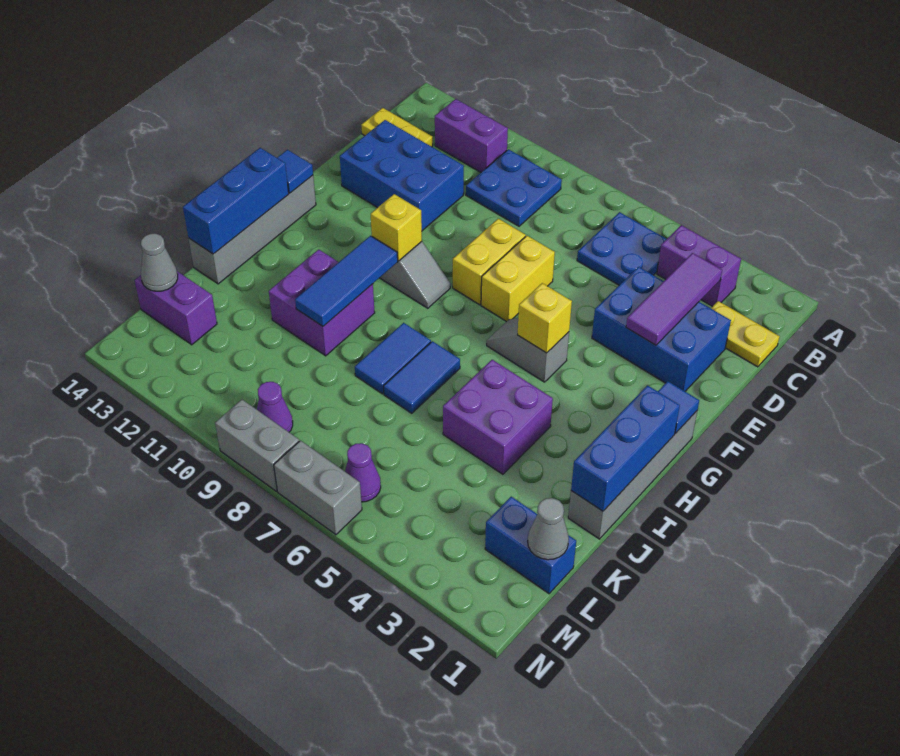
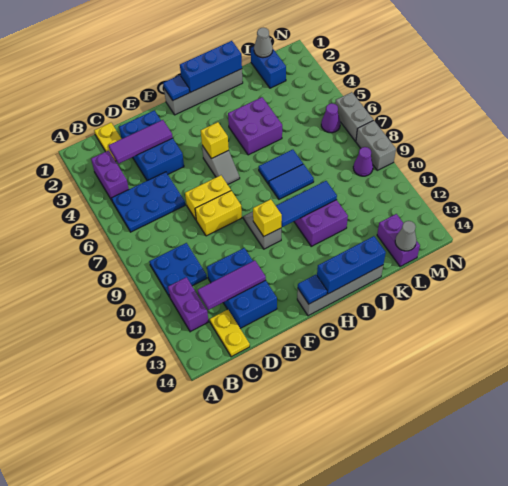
blue 2x2 plate [577,212,666,285] -> blue 2x3 plate [112,172,185,232]
none -> purple 1x3 tile [198,260,266,310]

